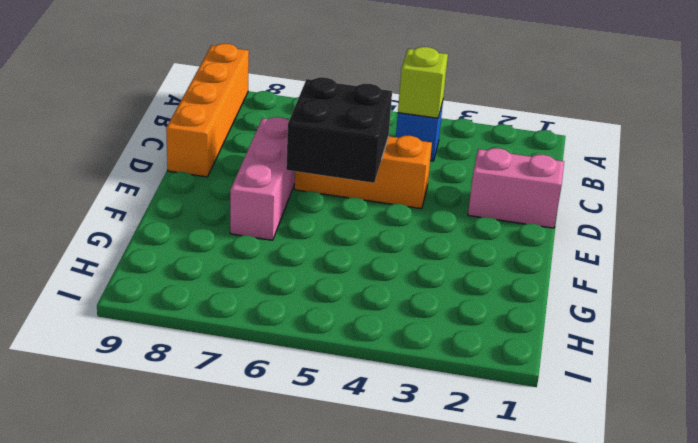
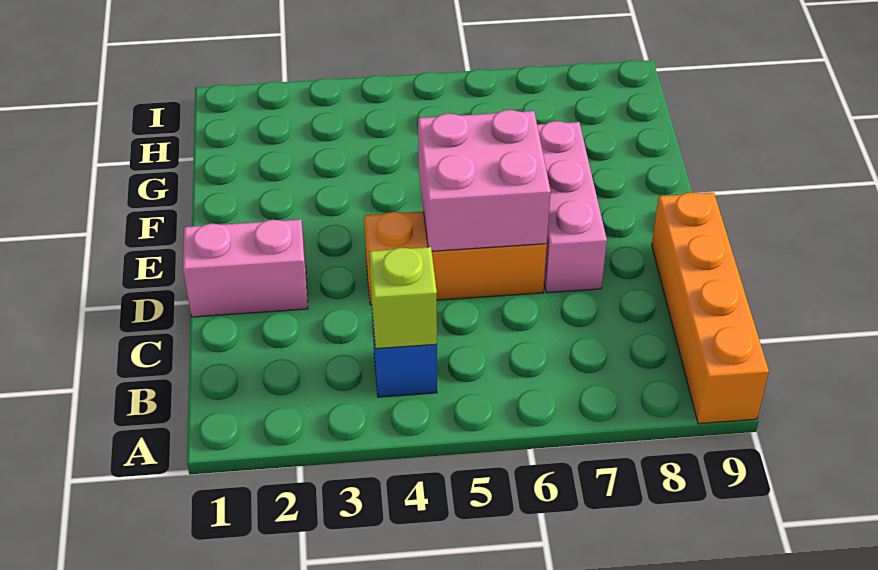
black 2x2 brick [286,77,392,183] -> pink 2x2 brick [418,110,551,251]

